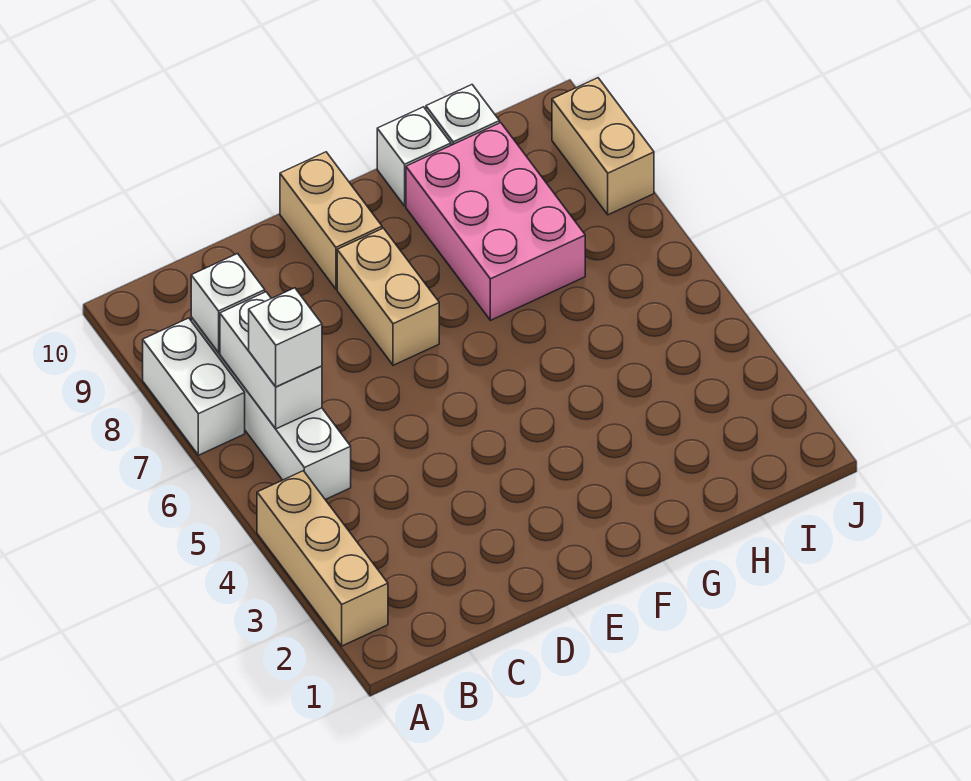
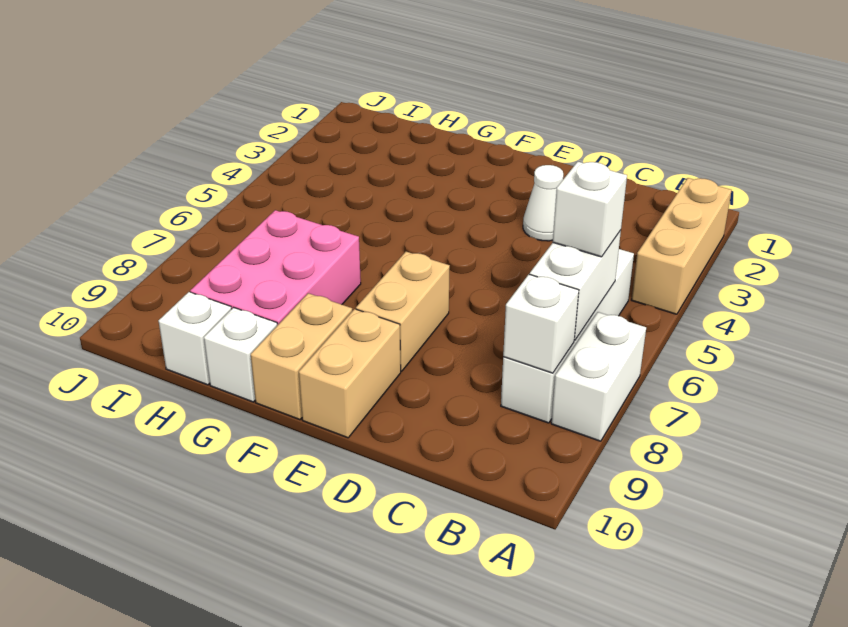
none -> white 1x1 cone [523,165,563,241]
tan 1x2 brick [552,78,654,215] -> tan 1x2 brick moved to [251,293,352,420]

